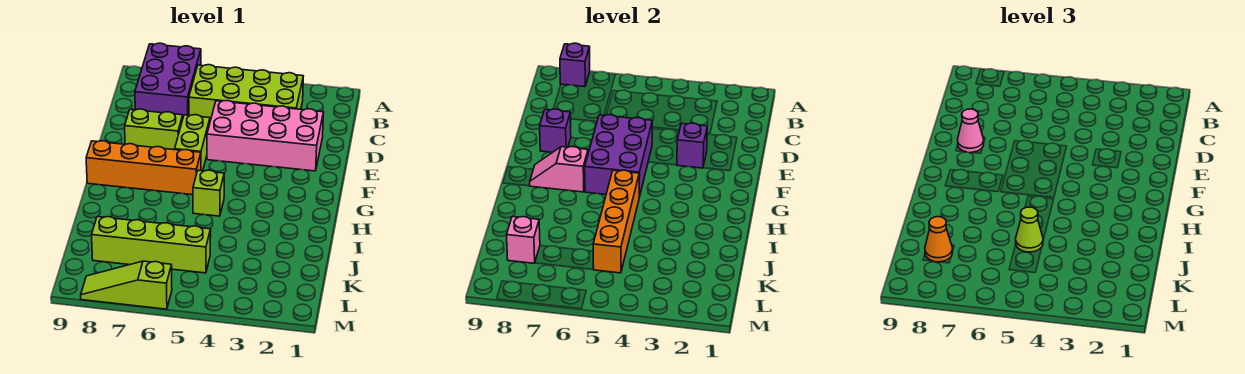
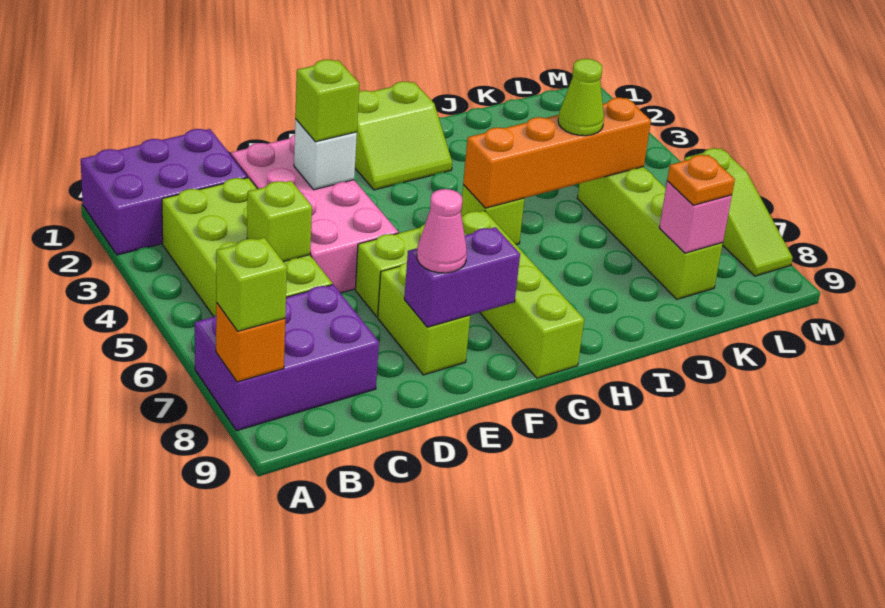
purple 1x1 brick [560,43,590,87] -> orange 1x1 brick [216,303,285,382]
none -> lime 1x1 brick [216,238,287,331]
none -> lime 1x1 brick [247,181,312,262]
purple 1x1 brick [677,123,707,168] -> white 1x1 brick [294,119,357,190]
none -> lime 1x1 brick [295,60,359,142]
purple 2x3 brick [585,115,652,197] -> purple 2x3 brick moved to [81,129,248,255]
purple 1x1 brick [540,109,571,152] -> purple 1x2 brick [404,227,520,327]
none -> lime 2x2 slope [355,82,452,190]
orange 1x4 brick [86,141,201,195] -> lime 1x4 brick [462,211,584,378]
pink 1x2 slope [530,147,588,192] -> none
orange 1x1 cone [925,217,953,262] -> orange 1x1 plate [667,155,735,205]

